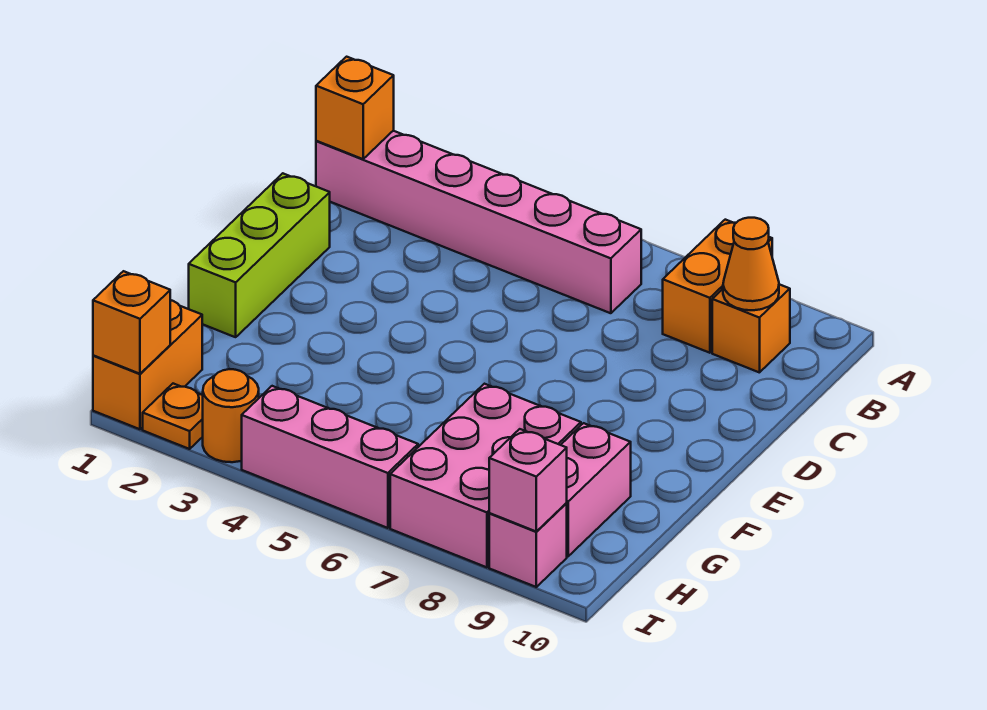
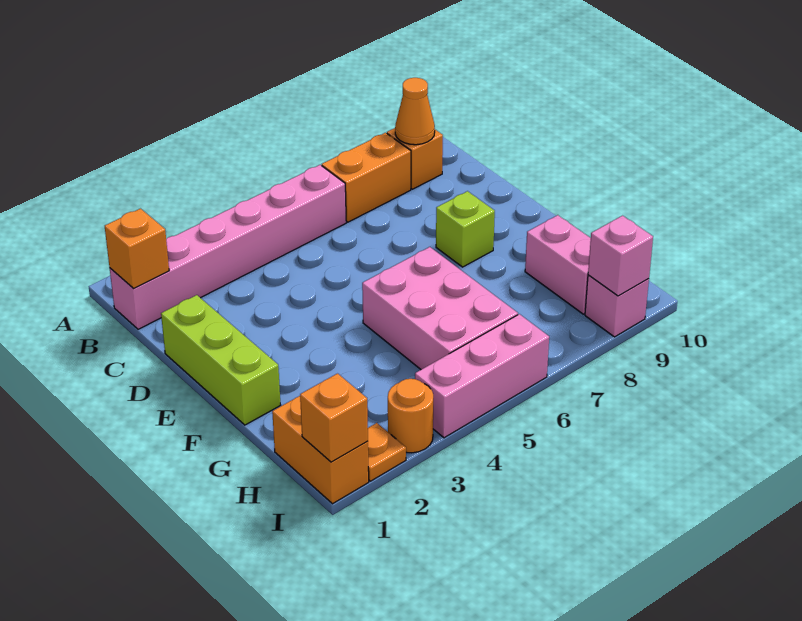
orange 1x2 brick [663,220,772,353] -> orange 1x2 brick turned to [322,133,411,222]
none -> lime 1x1 brick [436,191,495,267]
pink 2x3 brick [390,384,581,567] -> pink 2x3 brick moved to [362,247,518,369]

